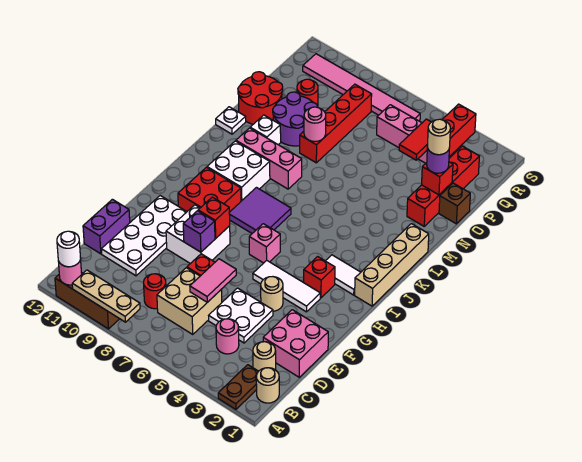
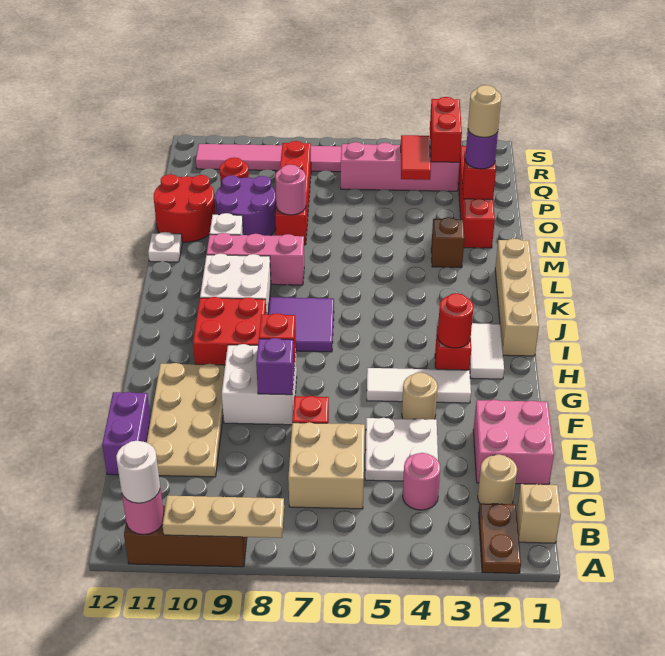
tan 1x1 round brick [256,368,279,403] -> tan 1x1 brick [517,484,561,543]
red 1x1 round brick [144,274,166,309] -> red 1x1 round brick moved to [438,293,473,348]
pink 1x2 tile [190,259,236,302] -> none
white 2x4 plate [101,196,187,276] -> tan 2x4 plate [147,363,225,477]
pink 1x1 brick [249,224,280,263] -> none
white 1x2 tile [326,255,361,295] -> white 1x2 tile turned to [470,323,504,379]
brown 1x1 brick [439,183,470,224] -> brown 1x1 brick moved to [431,217,464,268]

